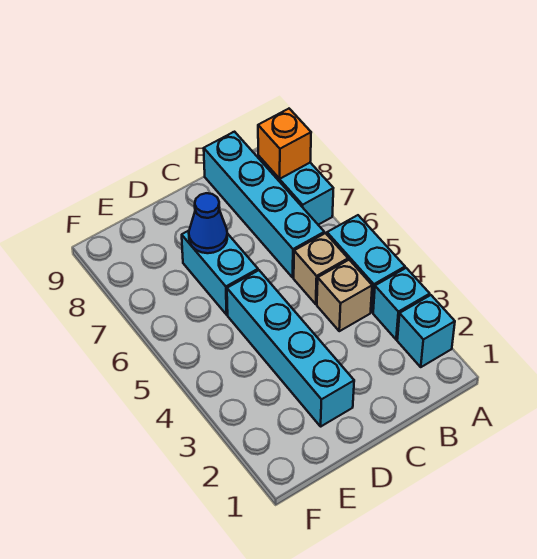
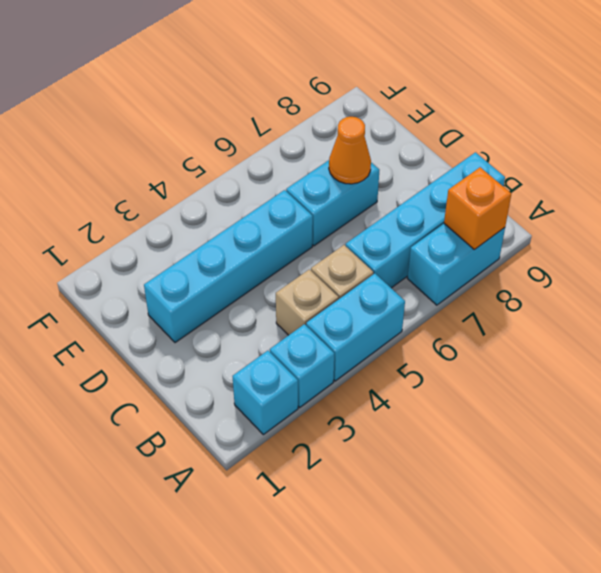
blue 1x1 cone [189,193,227,253] -> orange 1x1 cone [329,117,371,184]

